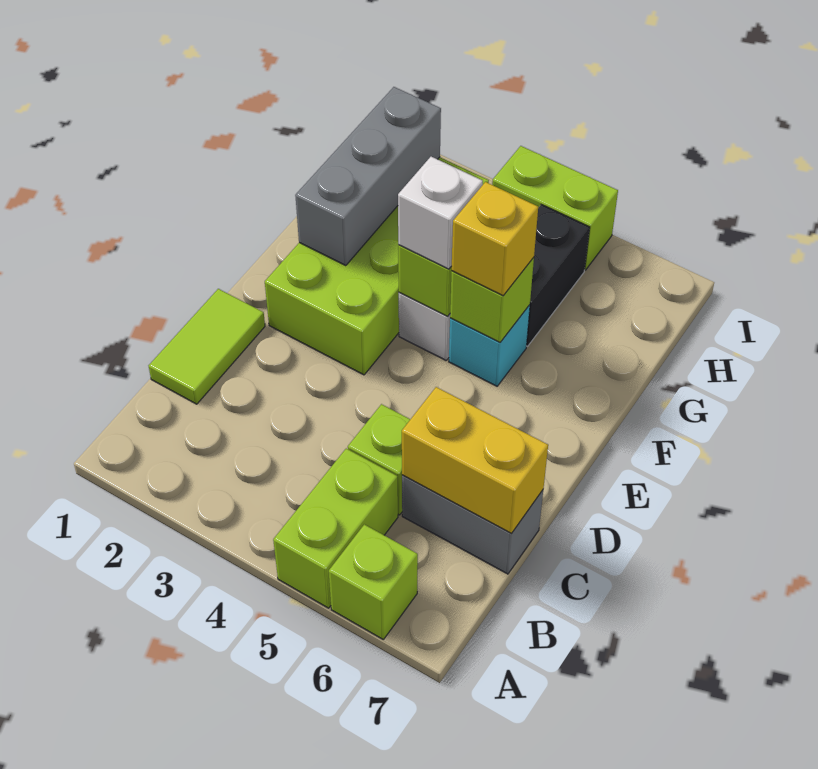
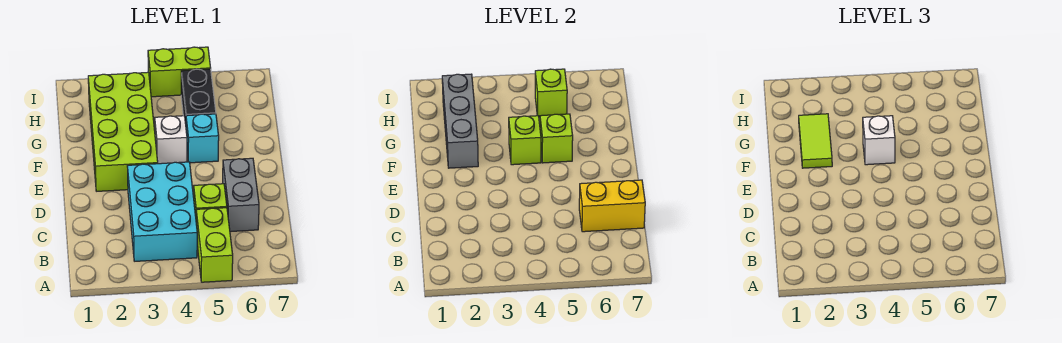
lime 1x1 brick [329,524,418,639] -> lime 1x1 brick moved to [535,69,567,117]
none -> cyan 2x3 brick [127,162,197,261]
lime 1x2 tile [149,289,265,404] -> lime 1x2 tile moved to [799,114,832,168]
grey 1x2 brick [402,475,543,574] -> grey 1x2 brick turned to [223,158,259,232]
yellow 1x1 brick [451,182,538,296] -> none

